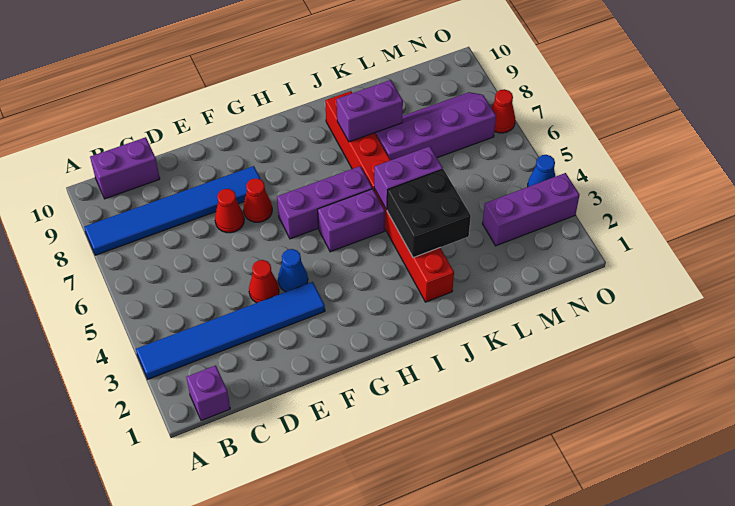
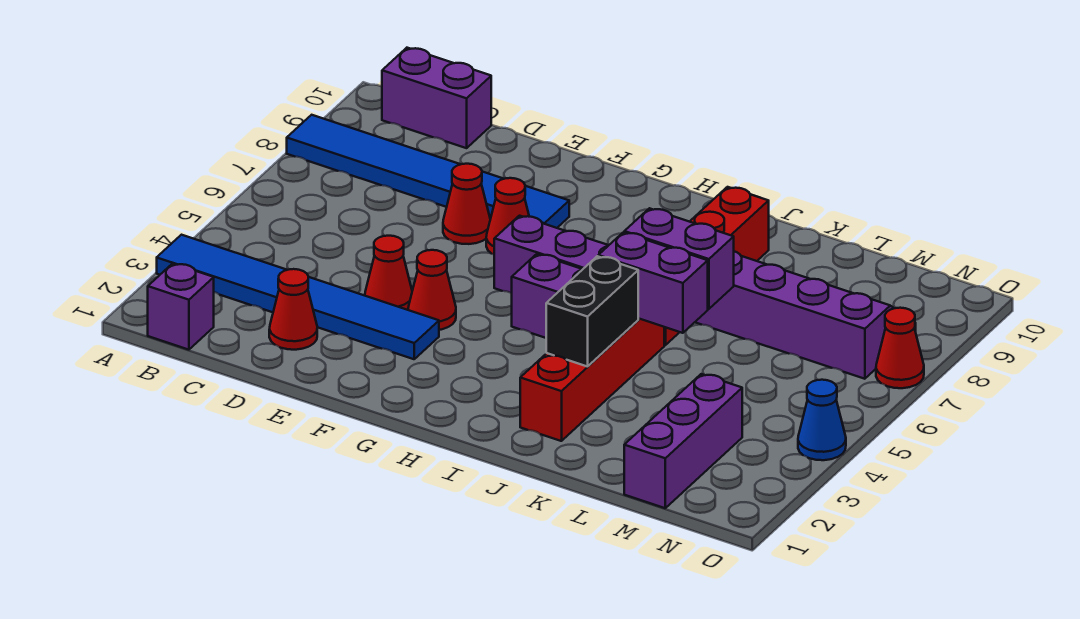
none -> red 1x1 cone [269,269,317,350]
blue 1x1 cone [278,249,308,292] -> red 1x1 cone [408,250,456,330]
black 2x2 brick [387,169,471,258] -> black 1x2 brick [546,256,638,367]
purple 1x2 brick [337,80,403,142] -> purple 1x2 brick moved to [624,208,734,309]
purple 1x3 brick [483,173,579,246] -> purple 1x3 brick turned to [624,374,742,508]

